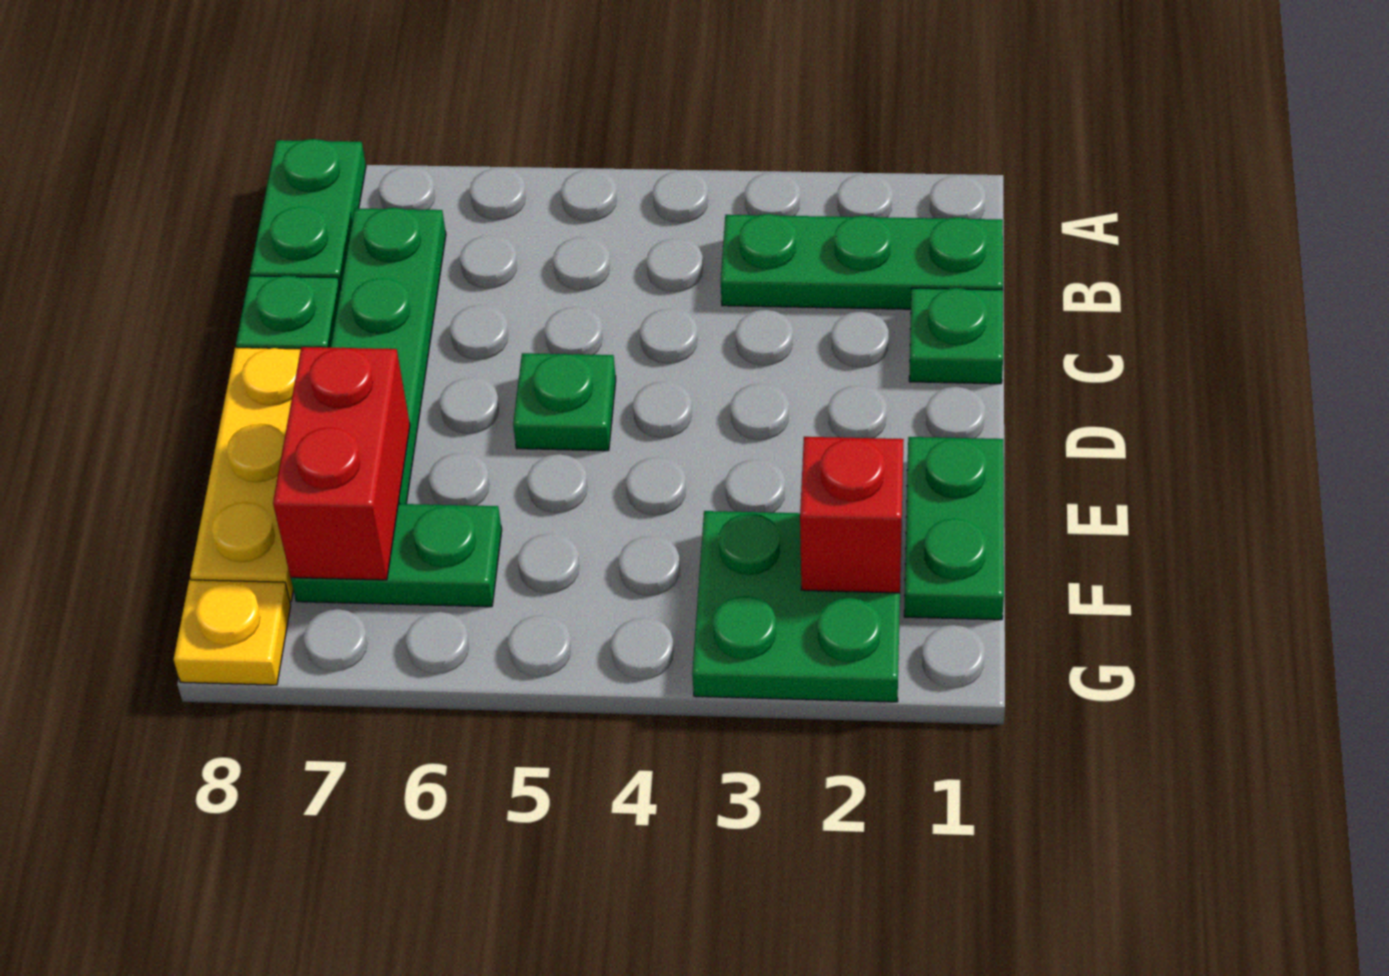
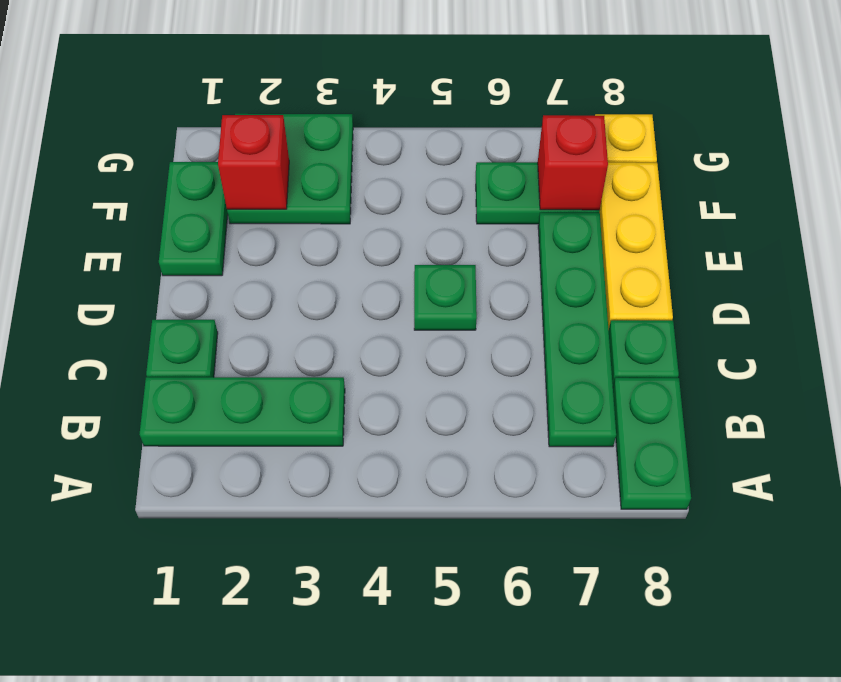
red 1x2 brick [273,347,410,580] -> red 1x1 brick [538,115,608,210]

